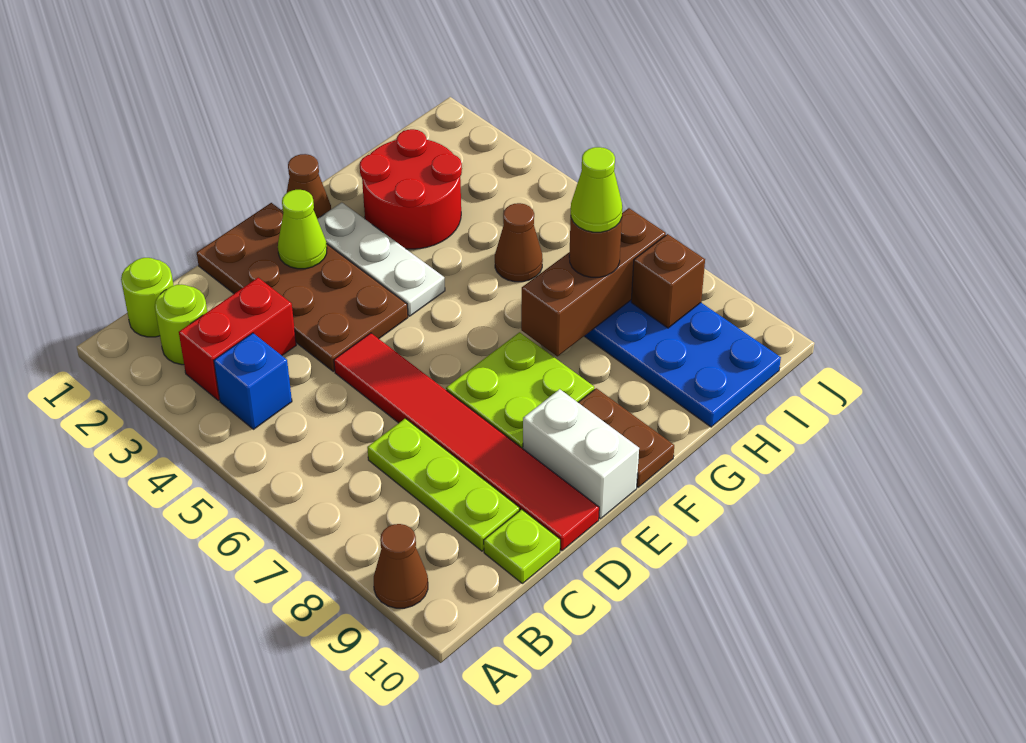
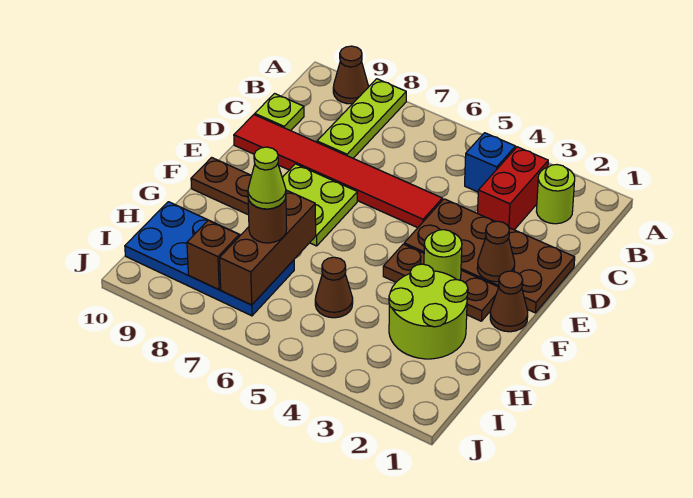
lime 1x1 round brick [121,258,174,337] -> lime 1x1 round brick moved to [424,230,462,280]
lime 1x3 plate [367,418,520,551] -> lime 1x3 plate turned to [317,79,406,158]
lime 1x1 cone [278,190,327,269] -> brown 1x1 cone [477,221,515,282]
white 1x2 brick [523,389,639,519] -> none
white 1x3 plate [317,203,445,316] -> brown 1x3 plate [383,244,499,321]
red 2x2 round brick [360,129,462,249] -> lime 2x2 round brick [389,264,468,359]

